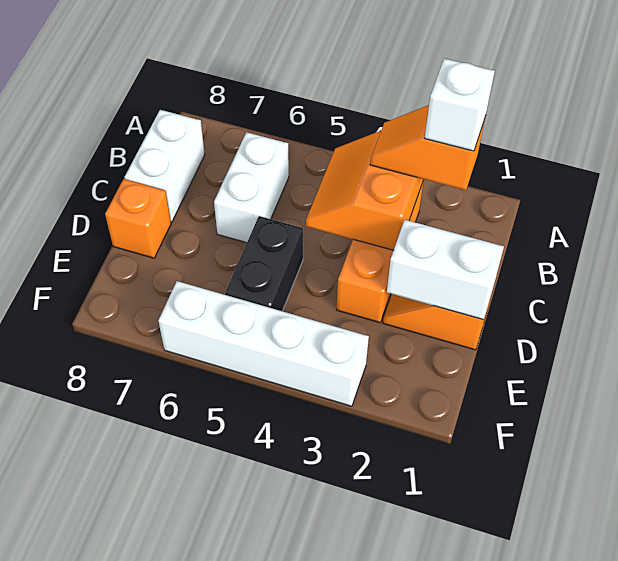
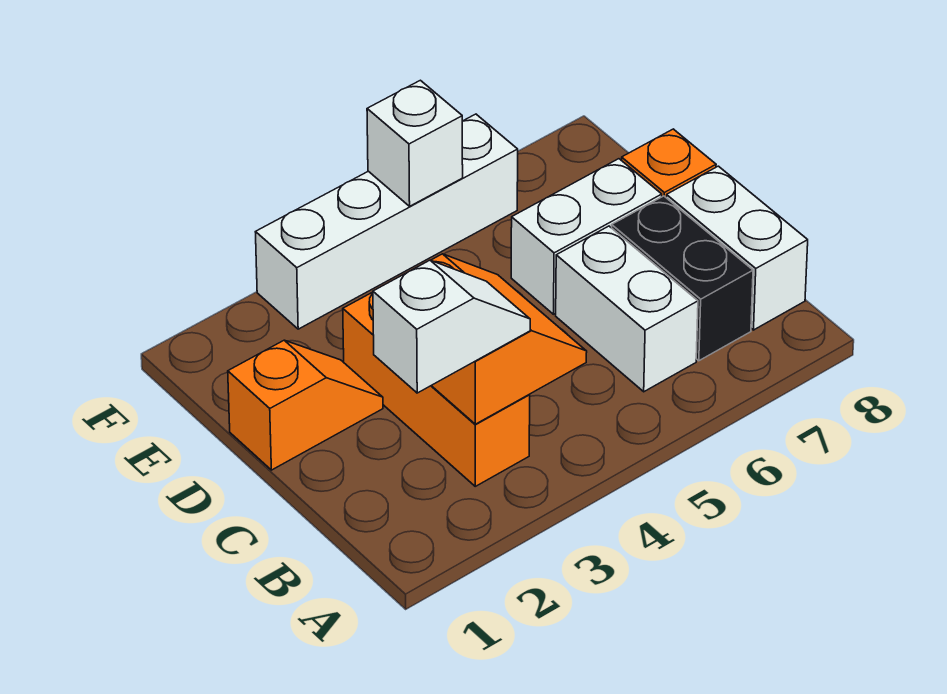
orange 1x2 slope [370,105,485,190] -> white 1x2 slope [373,260,530,393]
white 1x1 brick [425,58,495,151] -> white 1x1 brick moved to [367,80,463,206]
white 1x2 brick [387,220,504,320] -> white 1x2 brick moved to [511,159,662,314]
black 1x2 brick [225,216,303,311] -> black 1x2 brick moved to [612,196,753,361]

